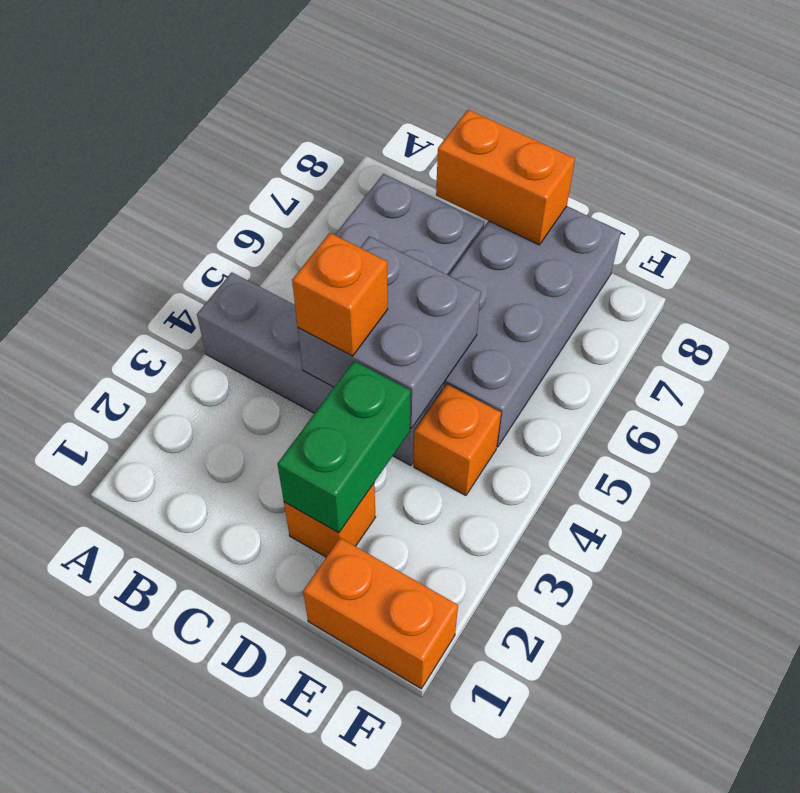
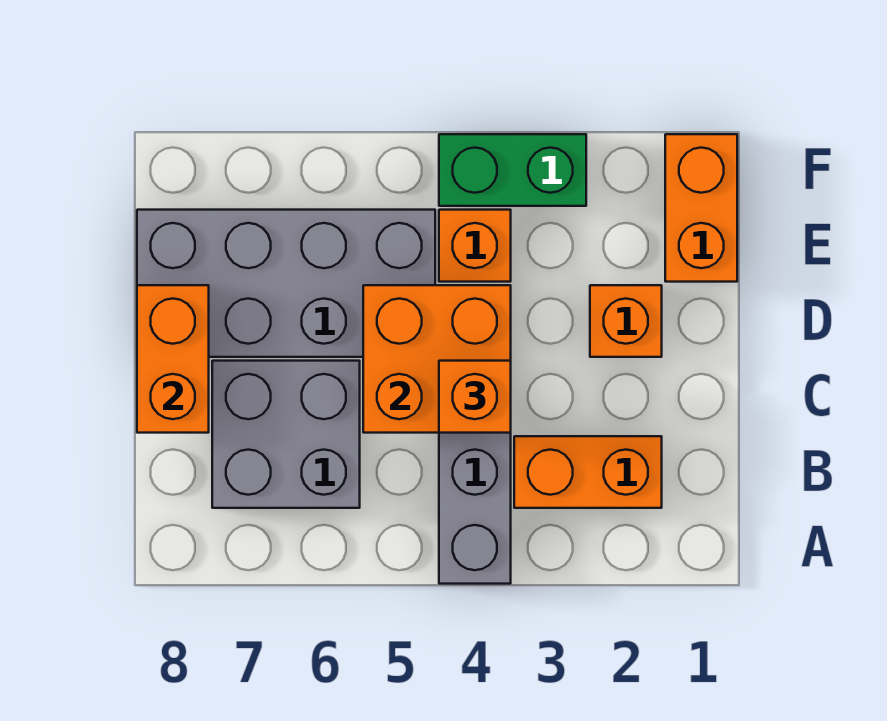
none -> orange 1x2 brick [514,436,662,508]
grey 2x2 brick [298,236,481,428] -> orange 2x2 brick [363,285,511,433]
green 1x2 brick [277,361,411,533] -> green 1x2 brick moved to [439,134,586,206]

